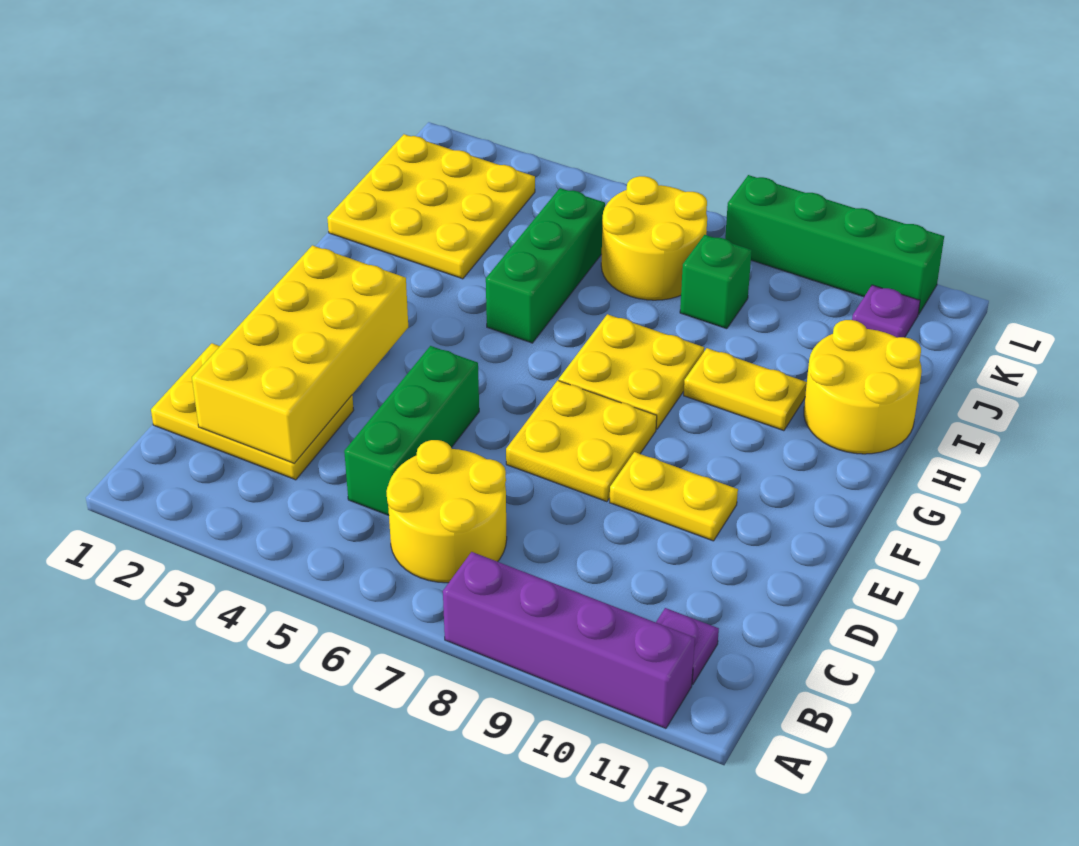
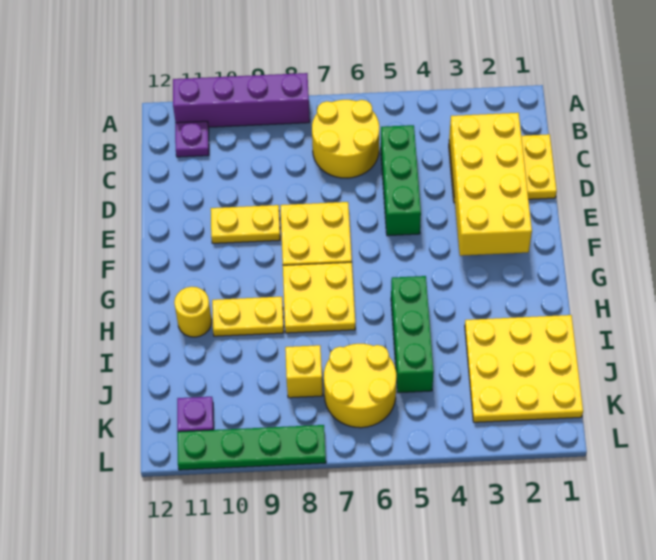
yellow 2x2 round brick [804,320,922,454] -> yellow 1x1 round brick [174,287,212,337]
green 1x1 brick [680,235,752,329] -> yellow 1x1 brick [285,345,323,398]
green 1x4 brick [725,175,944,314] -> green 1x4 plate [177,425,326,470]

